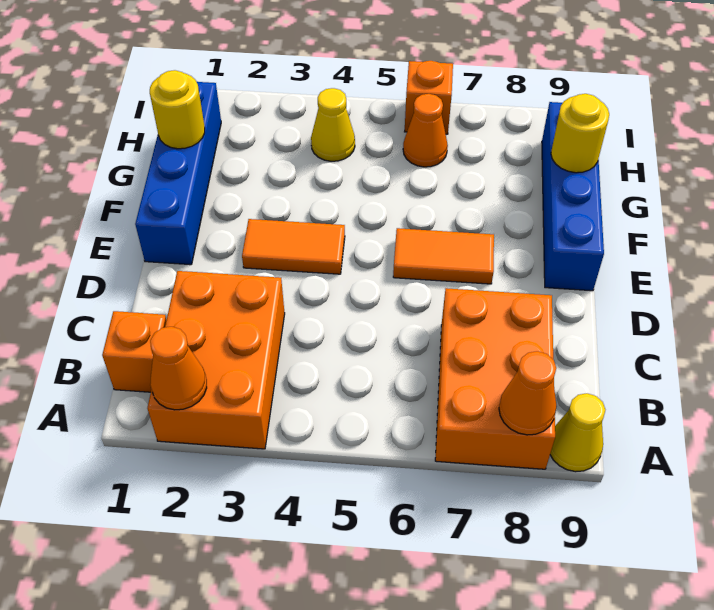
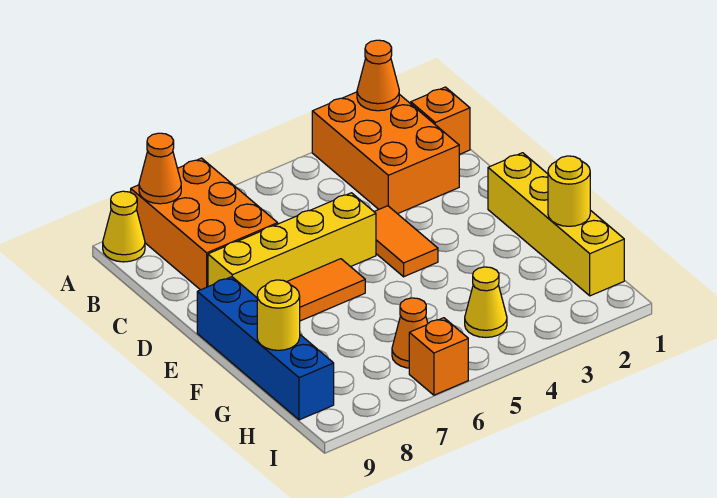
none -> yellow 1x4 brick [208,193,376,297]
blue 1x4 brick [135,82,221,265] -> yellow 1x4 brick [488,153,624,296]
orange 1x2 tile [242,219,345,274] -> orange 1x2 tile turned to [374,206,438,277]

